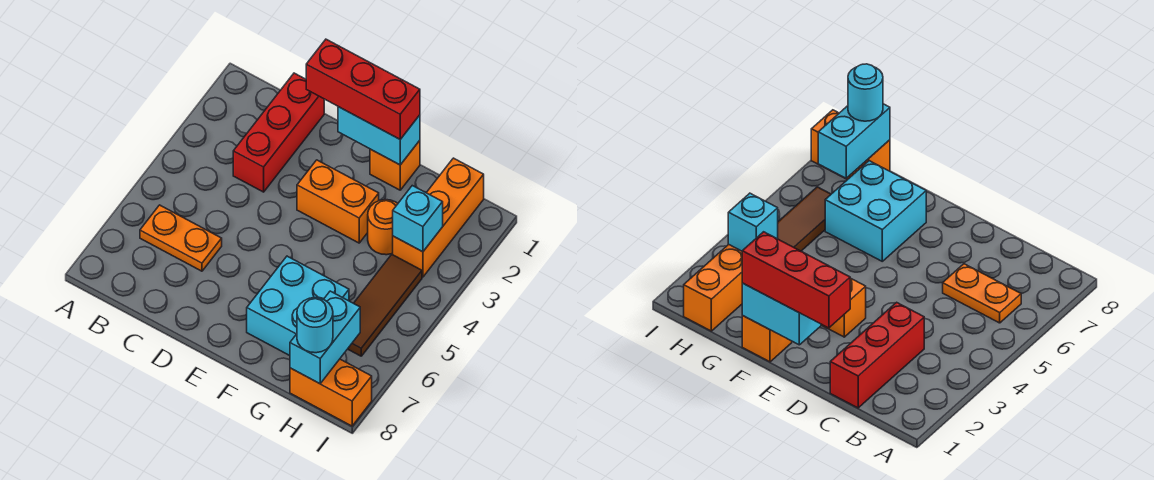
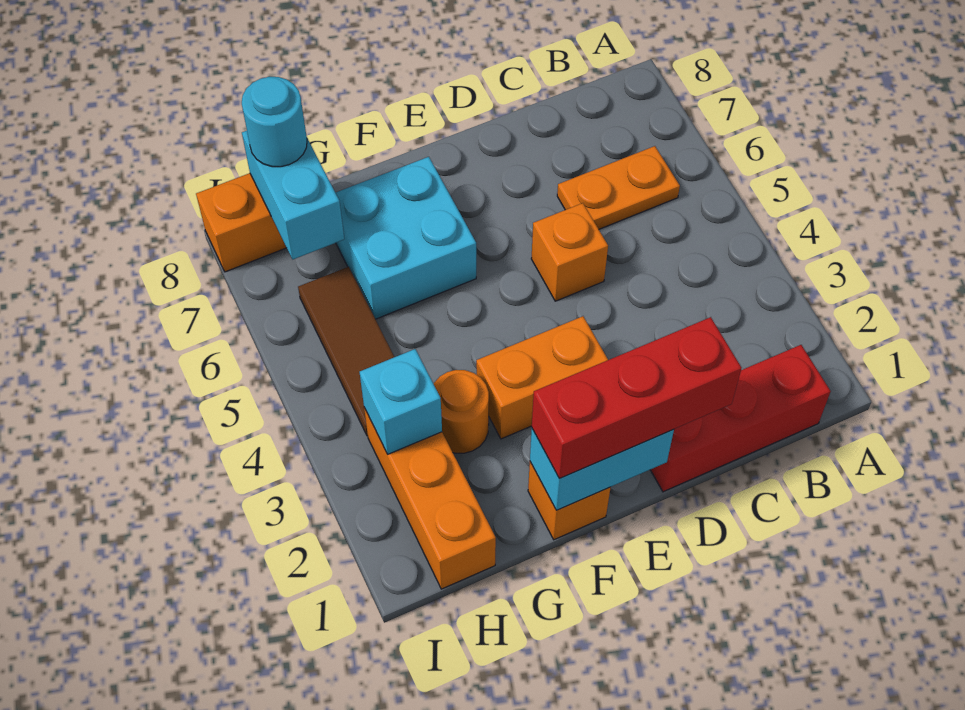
red 1x3 brick [233,73,324,192] -> red 1x3 brick turned to [650,345,831,492]
none -> orange 1x1 brick [531,203,608,301]

